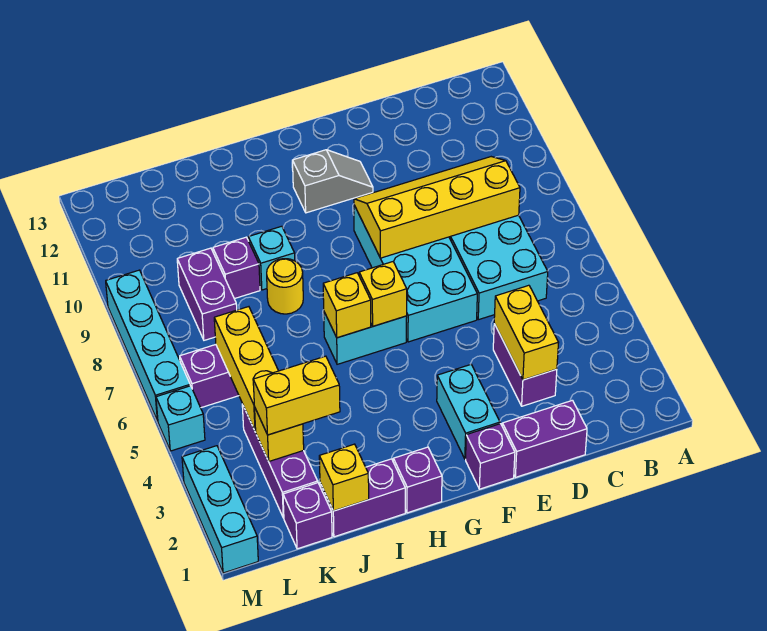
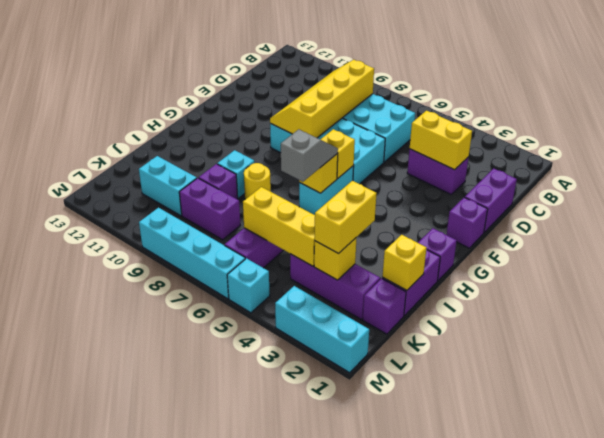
cyan 1x2 brick [437,364,500,459] -> cyan 1x2 brick moved to [139,156,197,216]
grey 1x2 slope [293,150,373,213] -> grey 1x2 slope moved to [281,129,338,182]

